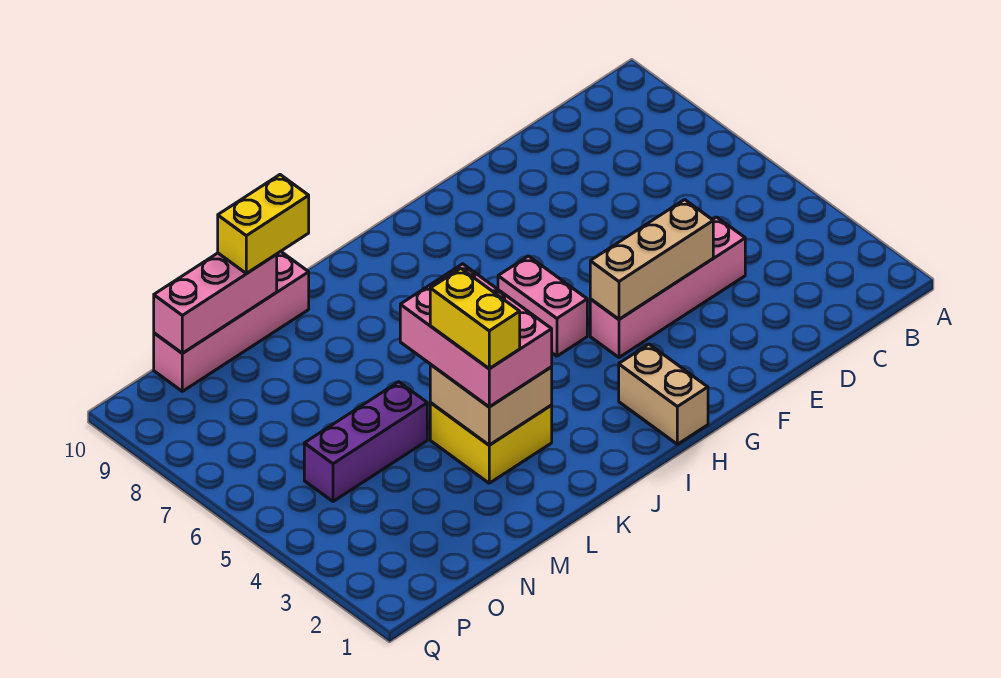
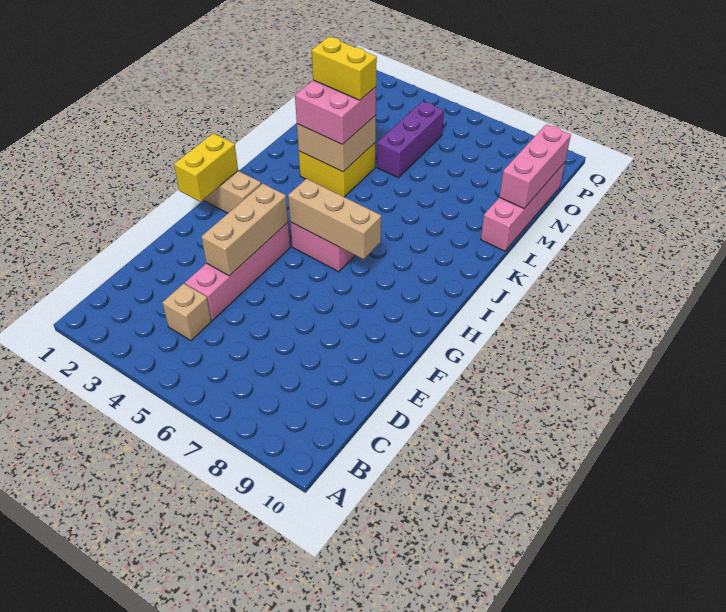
none -> tan 1x1 brick [162,284,211,341]
none -> tan 1x3 brick [288,179,381,259]
pink 2x3 brick [400,264,552,407] -> pink 2x2 brick [295,80,376,145]
yellow 1x2 brick [218,175,309,274] -> yellow 1x2 brick moved to [174,133,238,202]

